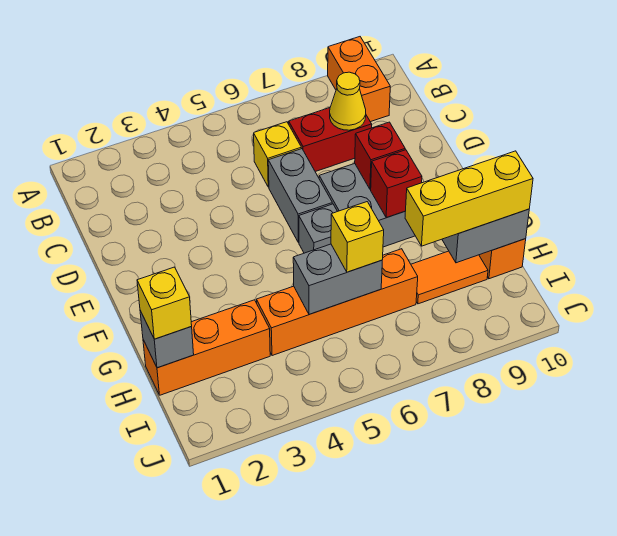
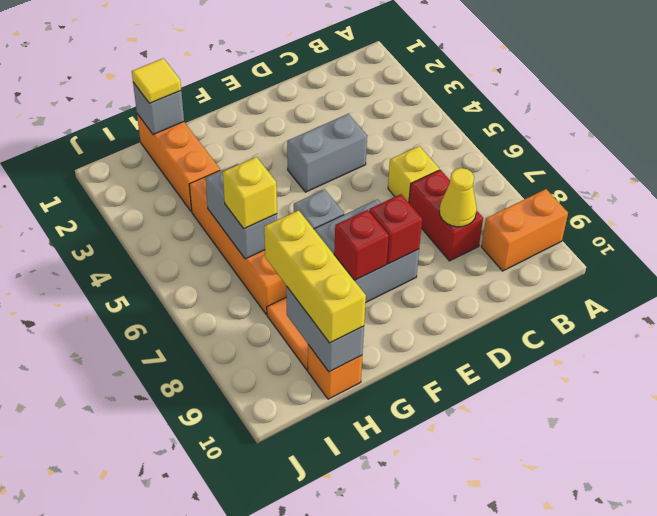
grey 1x2 brick [268,149,332,243] -> grey 1x2 brick moved to [287,114,367,192]
yellow 1x1 brick [137,267,192,339] -> yellow 1x1 tile [132,58,181,103]

